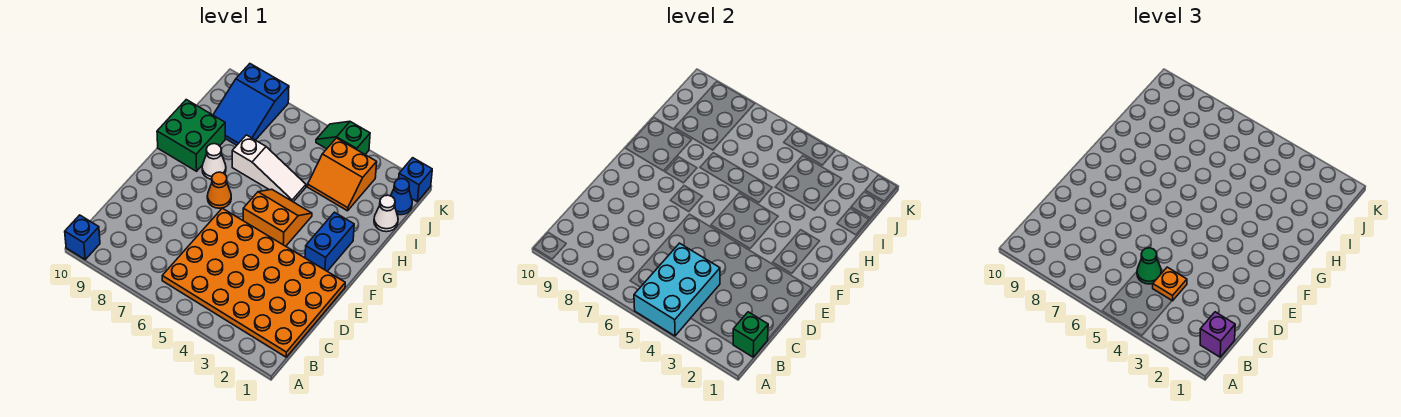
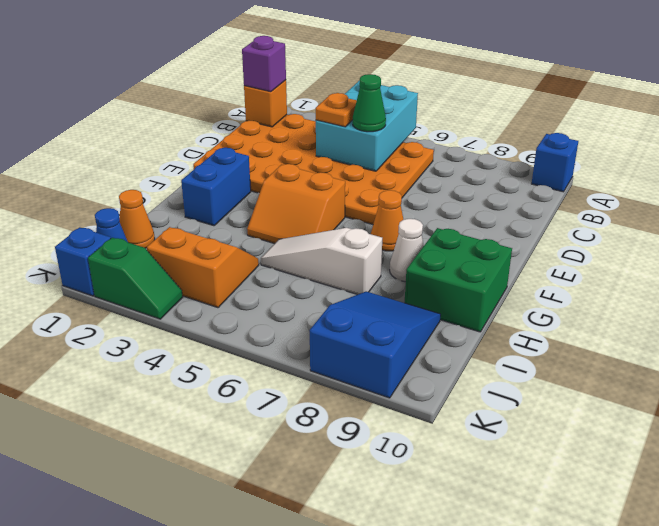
green 1x1 brick [733,312,768,357] -> orange 1x1 brick [244,80,287,127]
white 1x1 cone [374,195,398,232] -> orange 1x1 cone [119,190,155,248]
green 1x2 slope [316,121,370,154] -> green 1x2 slope moved to [88,238,183,319]

